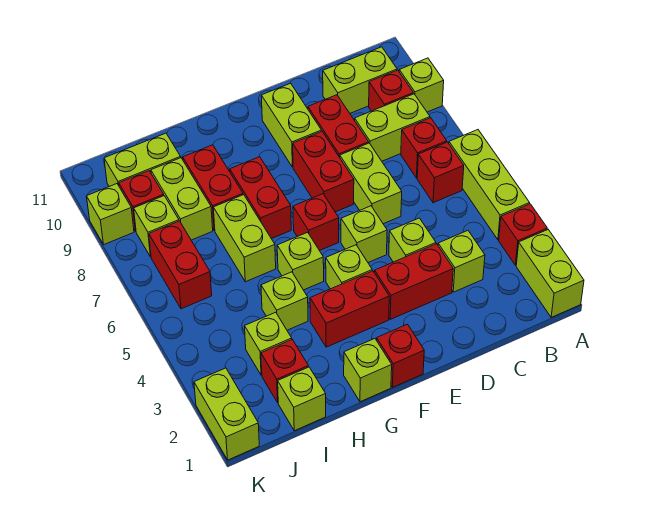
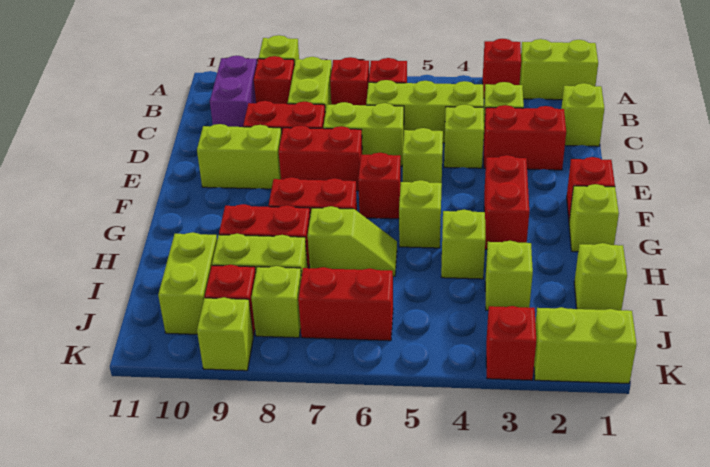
lime 1x3 brick [449,130,529,240] -> lime 1x3 brick moved to [366,80,484,143]
lime 1x2 brick [323,47,397,113] -> purple 1x2 brick [210,56,257,127]
red 1x2 brick [375,244,453,319] -> red 1x2 brick turned to [483,105,566,170]
lime 1x1 brick [326,245,372,289] -> lime 1x1 brick moved to [561,83,604,146]
lime 1x2 brick [213,195,276,282] -> lime 1x2 slope [308,206,397,276]
red 1x1 brick [261,340,308,403] -> red 1x1 brick moved to [486,306,536,380]

